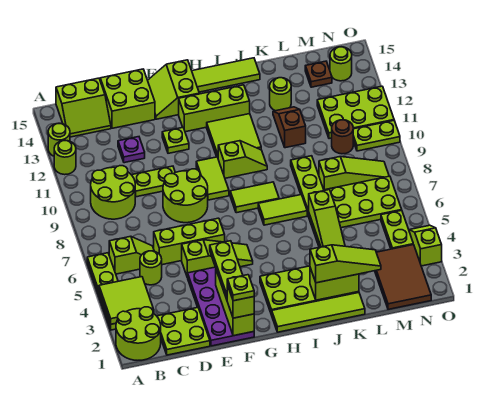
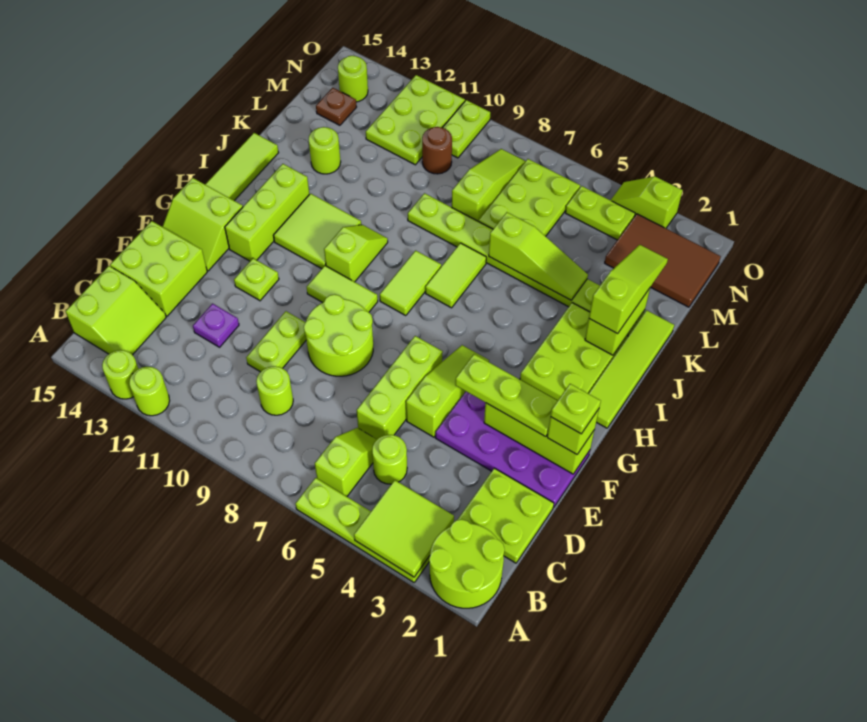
lime 2x2 round brick [91,166,135,219] -> lime 1x1 round brick [256,366,293,415]
brown 1x2 slope [273,107,306,148] -> none

